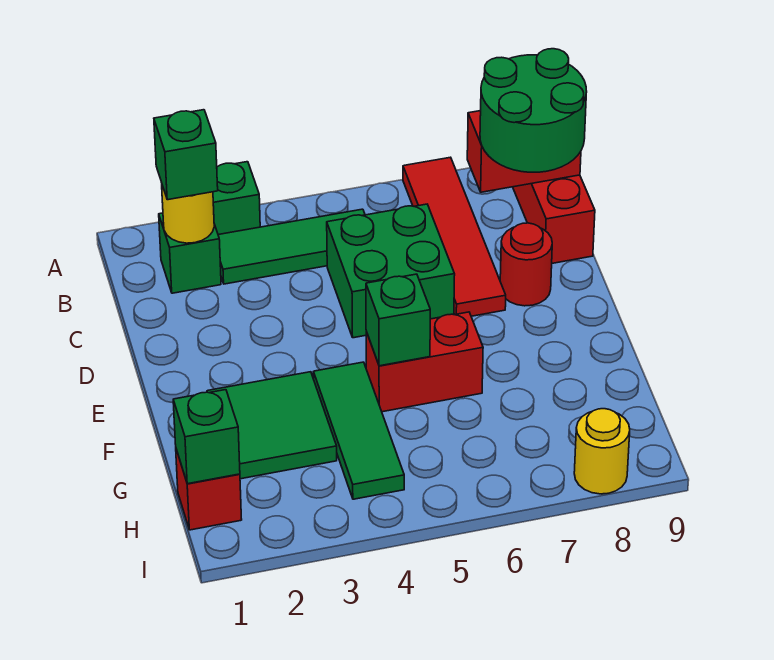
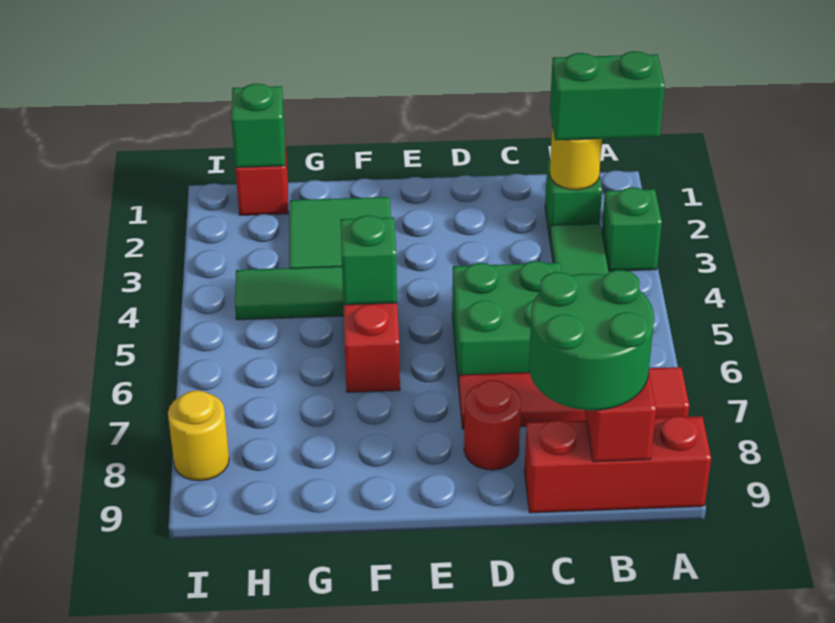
green 1x1 brick [154,110,218,200] -> green 1x2 brick [550,51,665,140]

